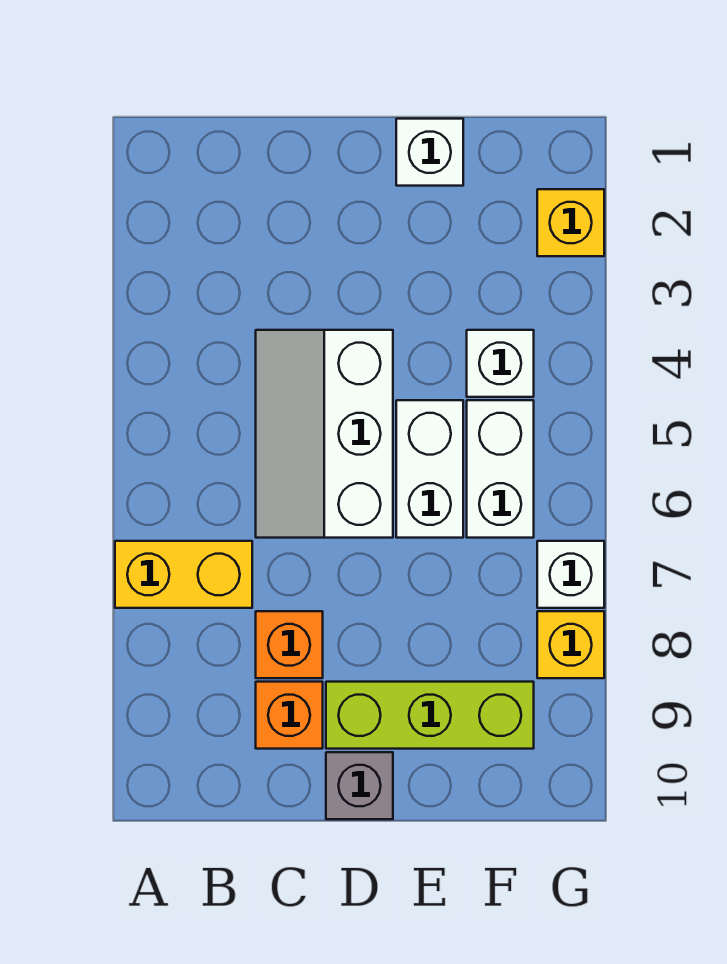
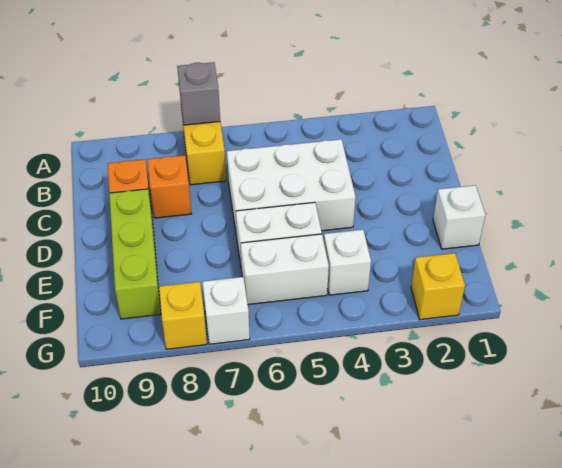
white 2x3 slope [256,330,393,538] -> white 2x3 brick [227,139,355,237]
grey 1x1 brick [326,752,393,819] -> grey 1x1 brick moved to [177,62,220,125]

